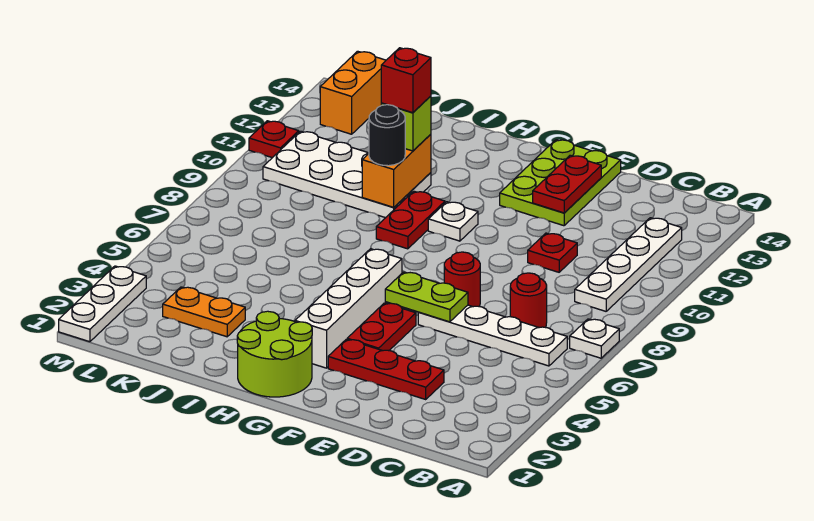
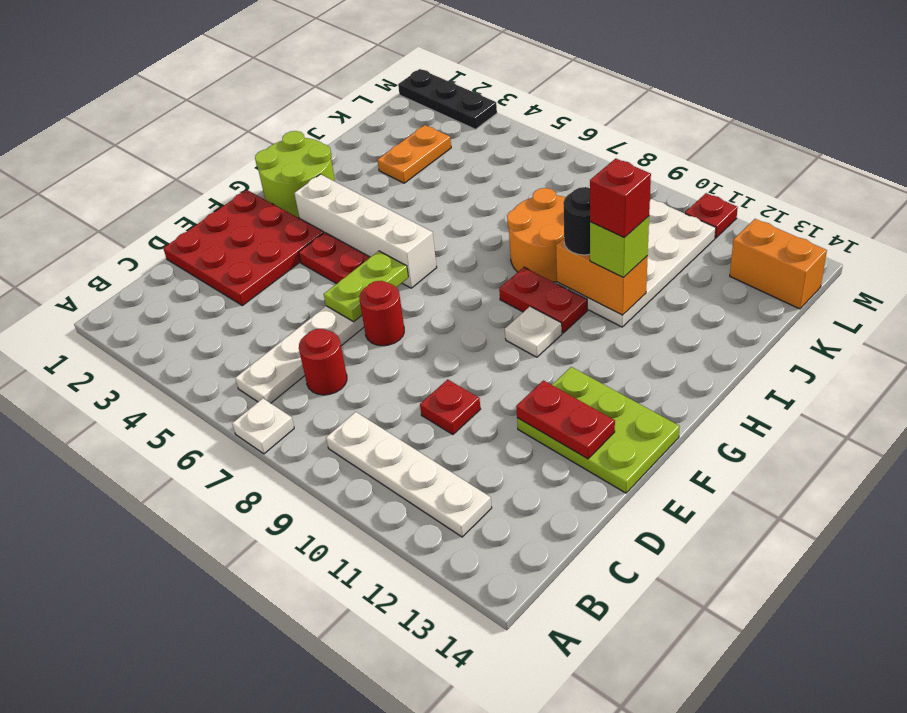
red 1x3 plate [328,339,444,399] -> red 3x3 plate [163,190,324,306]
none -> orange 2x2 round brick [507,188,566,282]
white 1x3 plate [59,266,146,342] -> black 1x3 plate [398,69,497,129]

